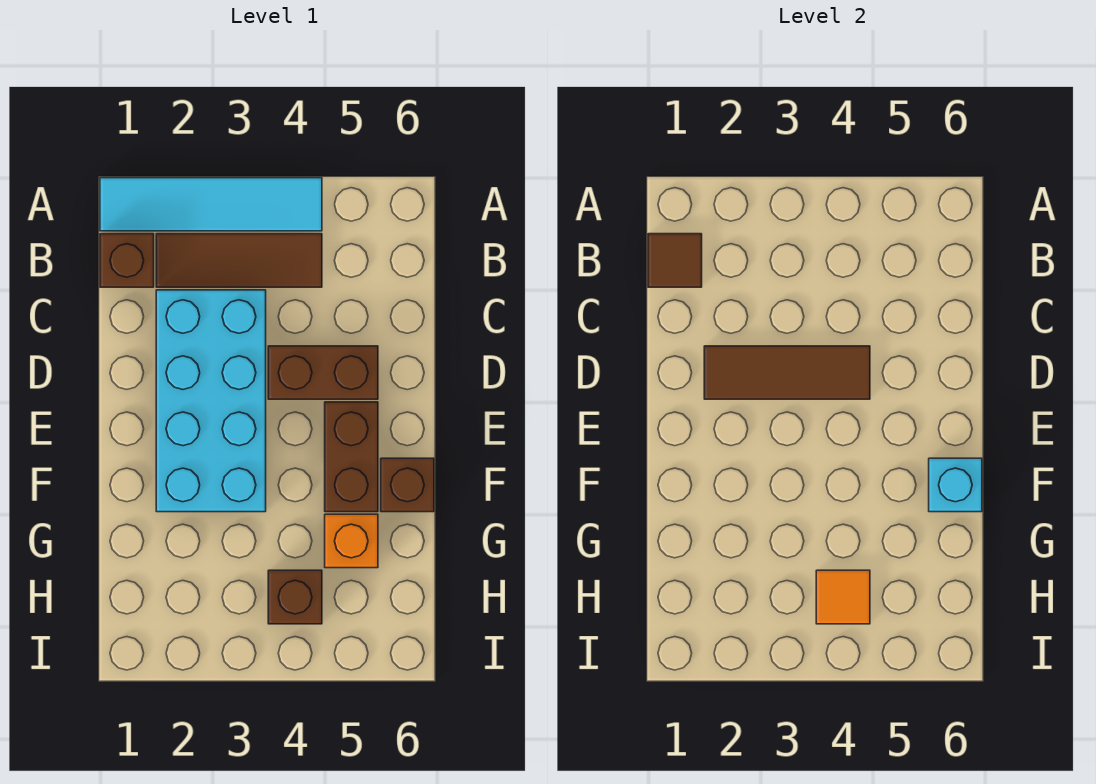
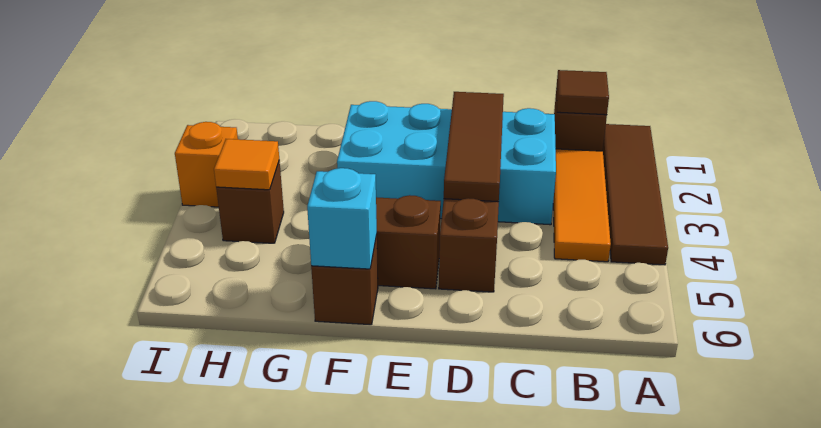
cyan 1x4 tile [100,178,322,231] -> brown 1x4 tile [603,124,668,265]
brown 1x3 tile [156,234,322,287] -> orange 1x3 tile [553,149,611,262]
orange 1x1 brick [325,514,378,568] -> orange 1x1 brick moved to [175,122,238,207]

